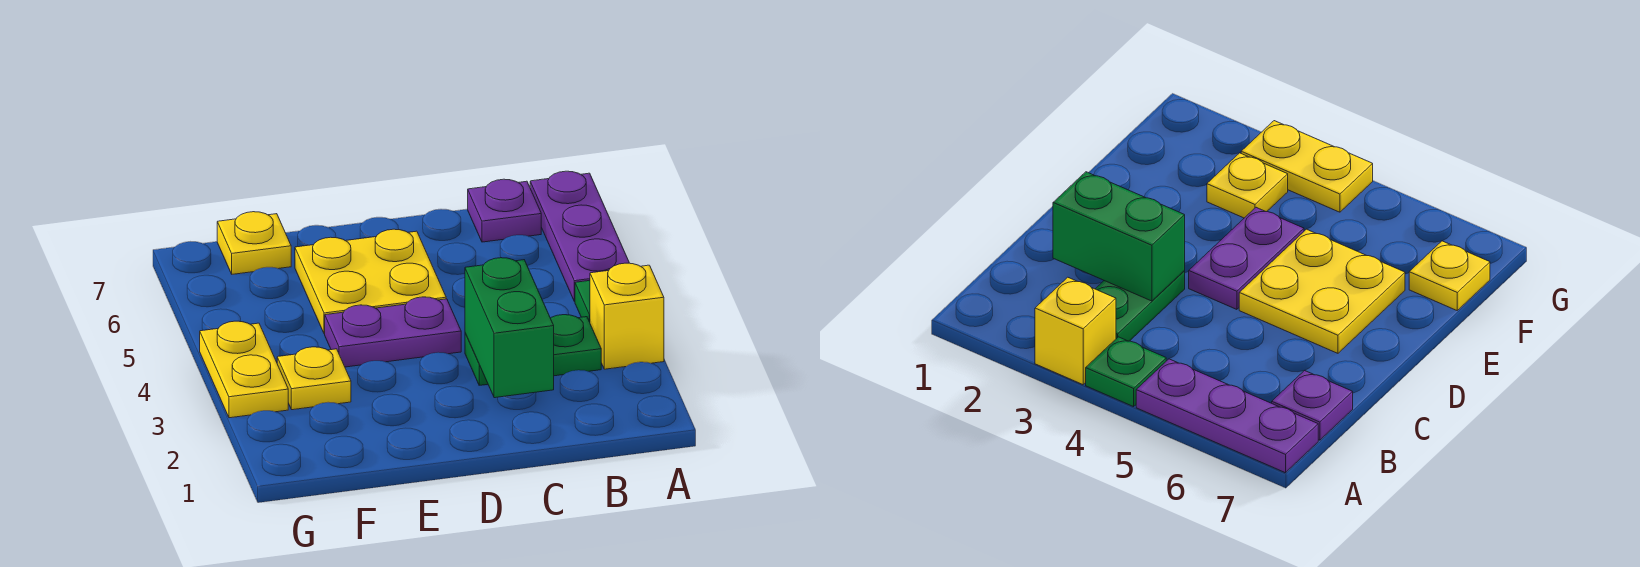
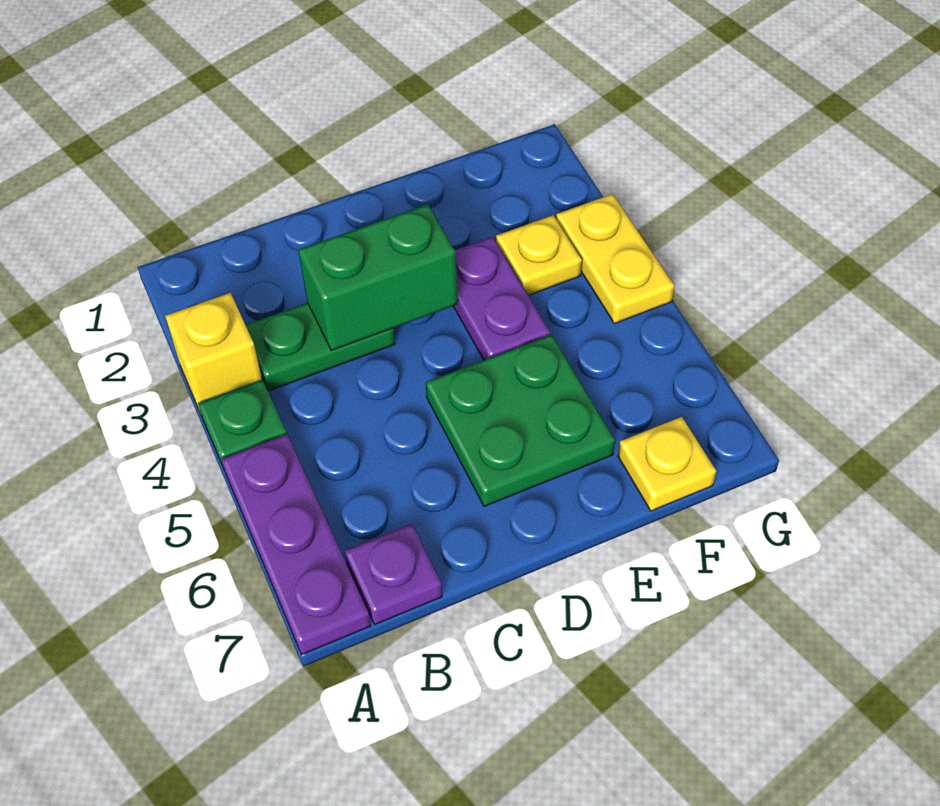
green 1x2 brick [465,258,554,398] -> green 1x2 brick turned to [298,204,457,351]
purple 1x2 plate [325,297,461,367] -> purple 1x2 plate turned to [453,237,550,360]
yellow 2x2 plate [295,229,446,334] -> green 2x2 plate [426,335,615,506]

